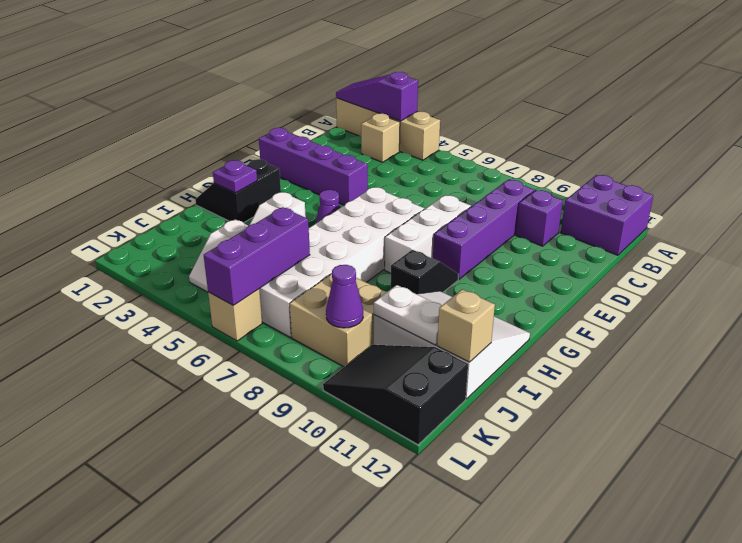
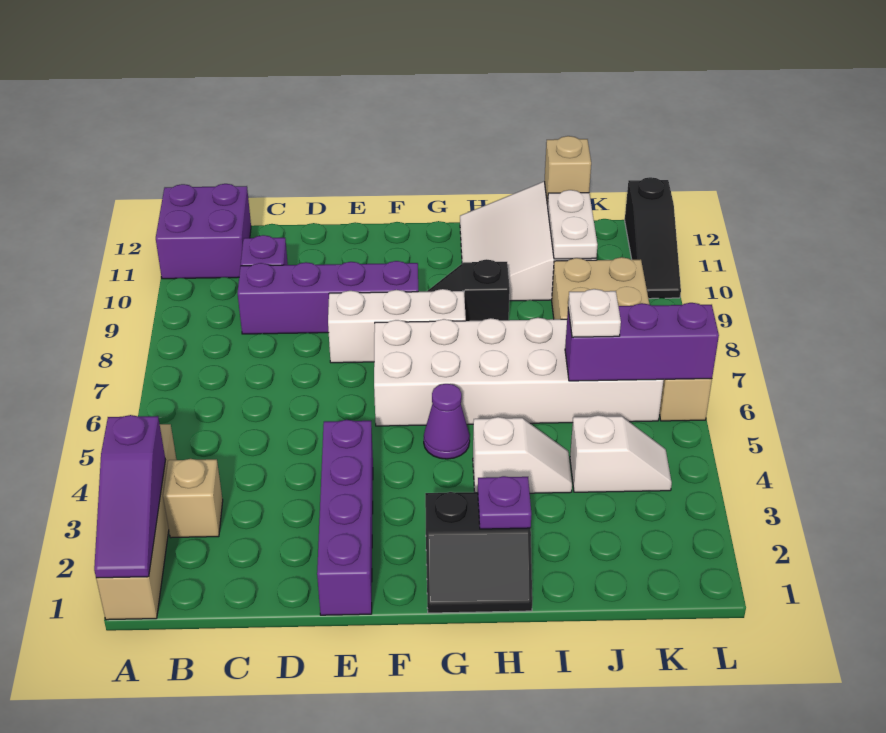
none -> white 1x1 plate [568,289,621,337]
purple 1x1 cone [326,265,363,328] -> none
black 2x3 slope [323,345,468,445] -> black 1x3 slope [625,177,681,299]

